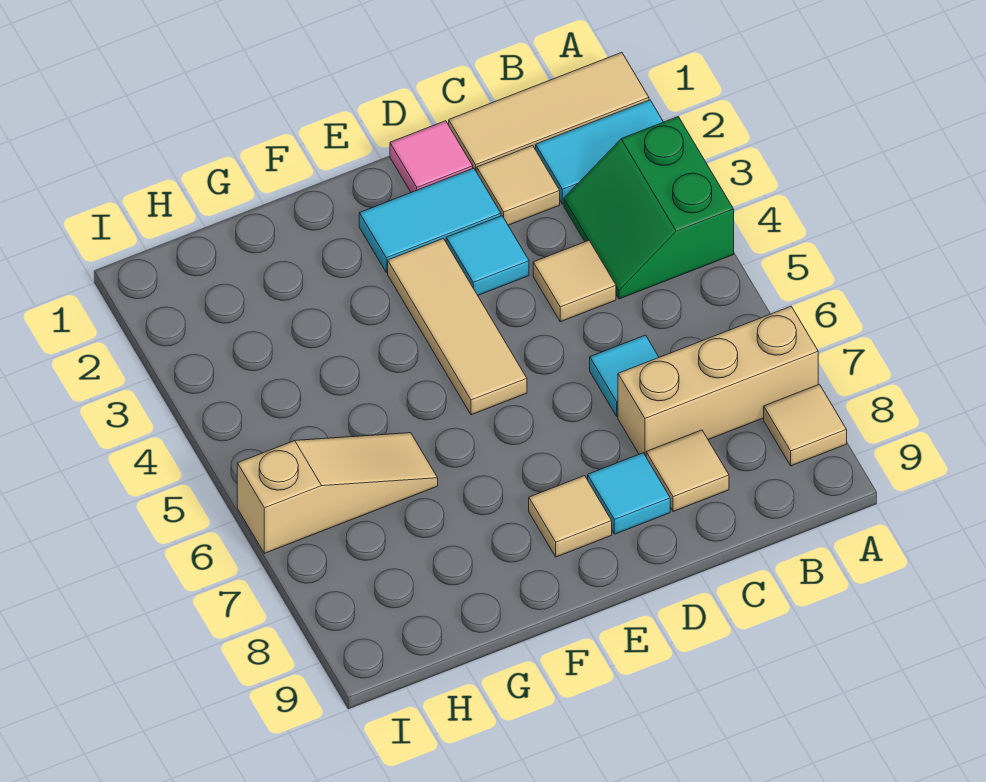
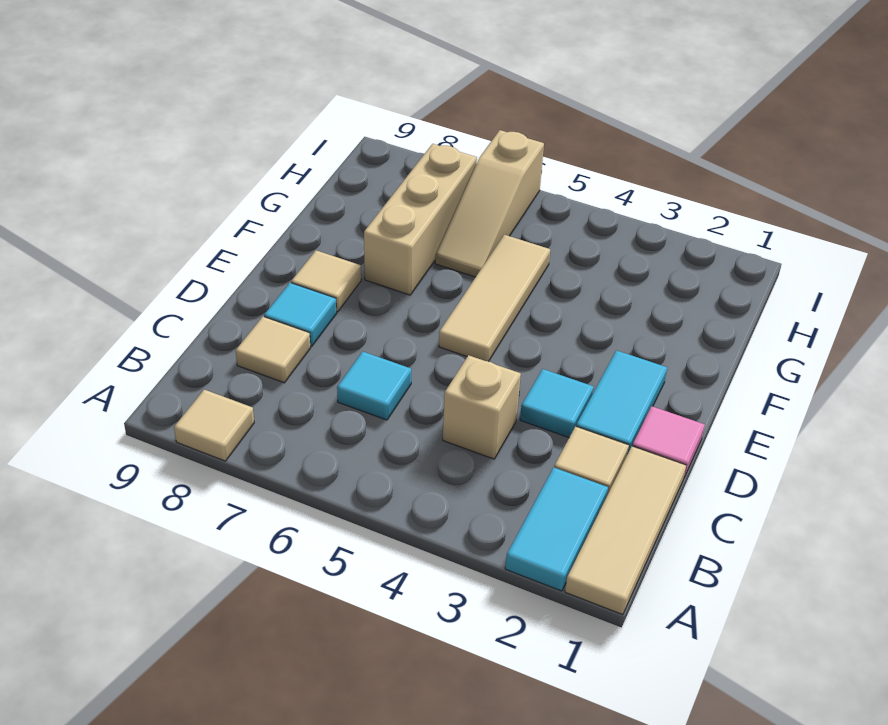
green 2x2 slope [564,117,734,299] -> none
tan 1x3 brick [618,306,818,456] -> tan 1x3 brick moved to [364,144,477,295]
tan 1x1 tile [533,240,616,322] -> tan 1x1 brick [443,355,521,459]
tan 1x3 tile [388,238,527,415] -> tan 1x3 tile turned to [439,235,550,361]

